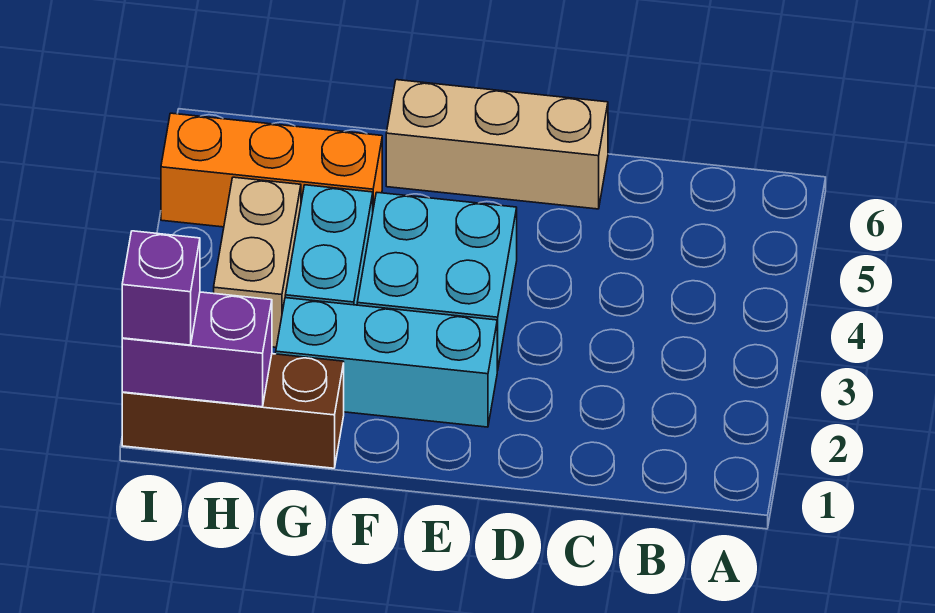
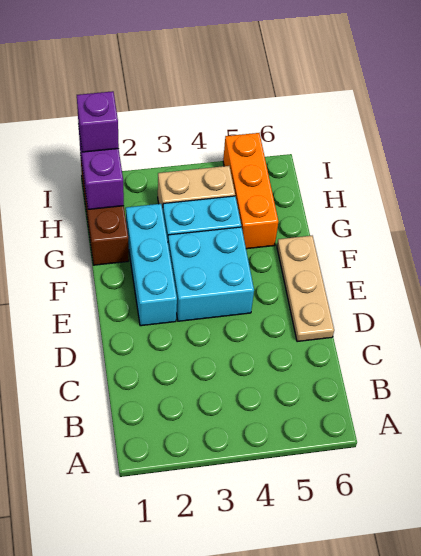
tan 1x3 brick [386,80,608,209] -> tan 1x3 plate [277,236,334,342]

